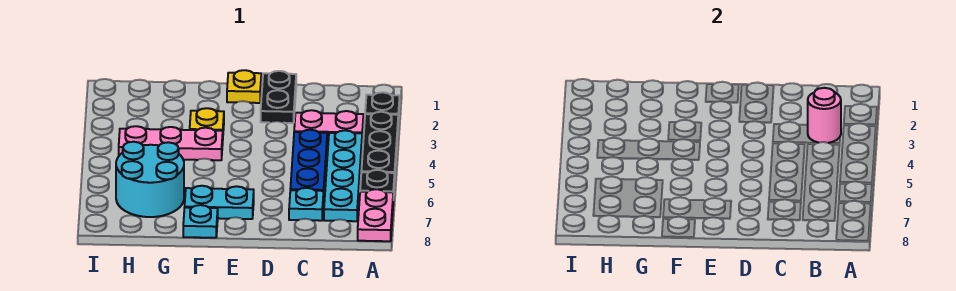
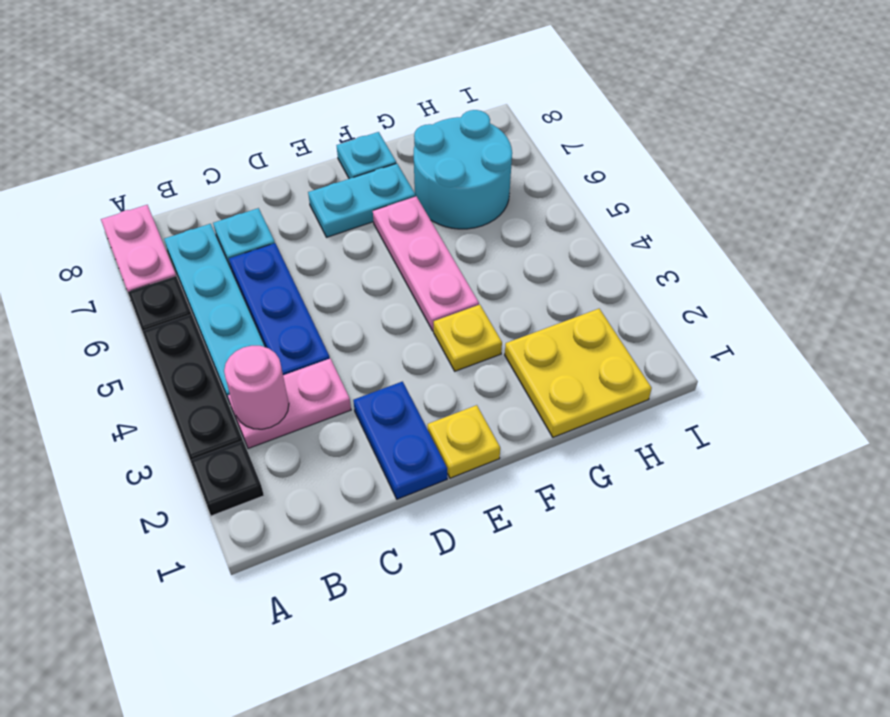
black 1x2 plate [261,71,296,123] -> blue 1x2 plate [353,382,447,499]
pink 1x3 plate [119,126,223,160] -> pink 1x3 plate turned to [373,196,479,331]
none -> yellow 2x2 plate [505,309,652,437]

